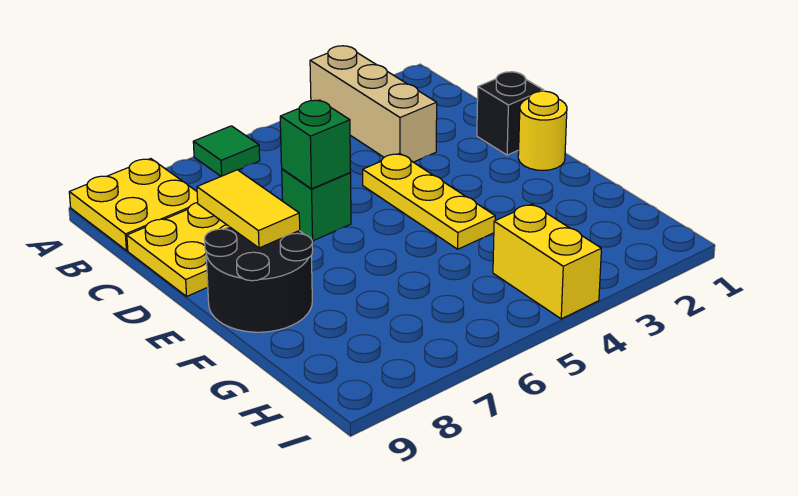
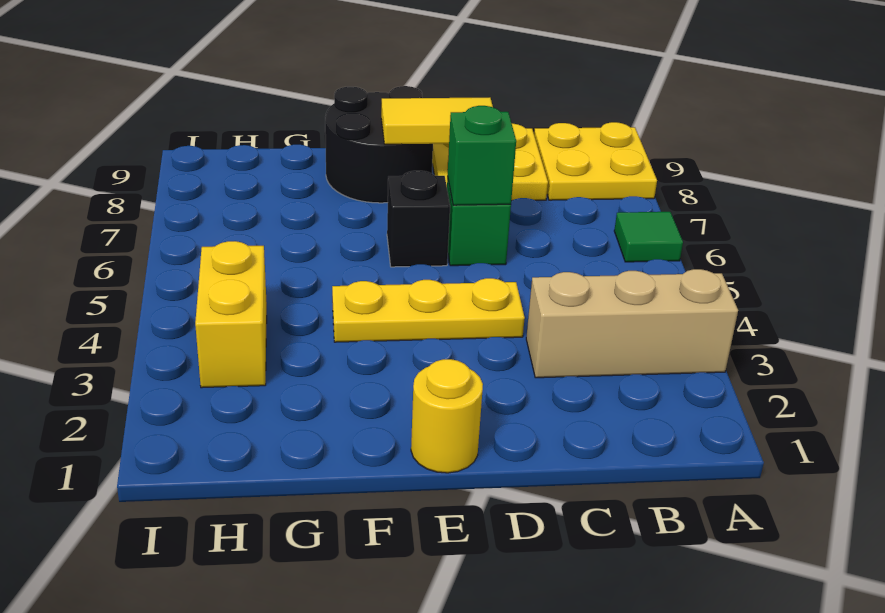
black 1x1 brick [477,72,544,155] -> black 1x1 brick moved to [387,171,450,267]
yellow 1x2 brick [493,204,601,319] -> yellow 1x2 brick turned to [195,241,267,388]

